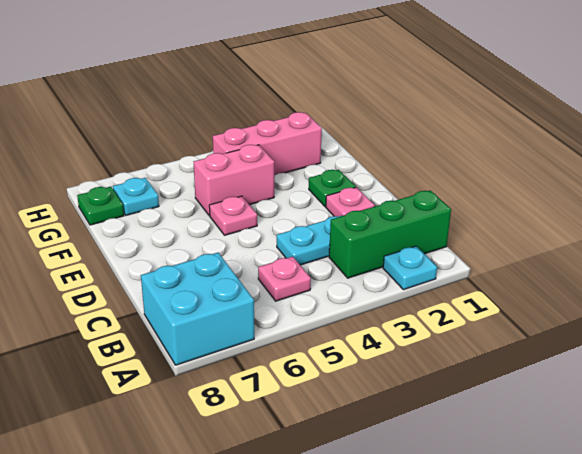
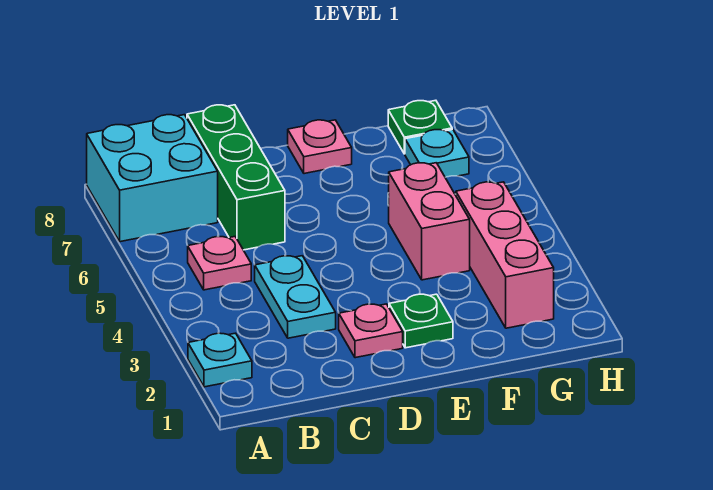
green 1x3 brick [329,190,451,278] -> green 1x3 brick moved to [187,105,285,250]
pink 1x1 plate [209,196,257,235] -> pink 1x1 plate moved to [288,120,352,174]

